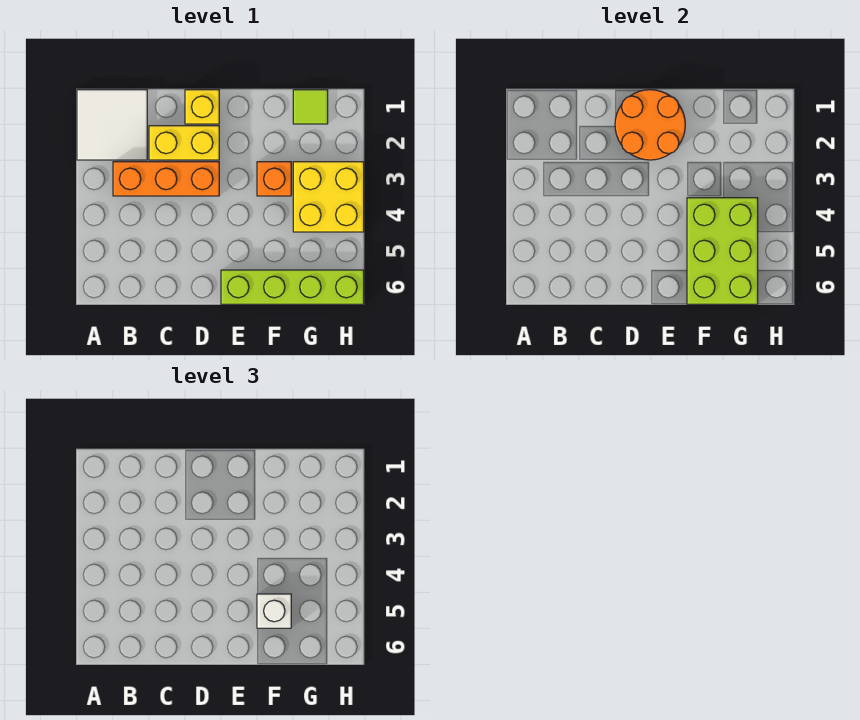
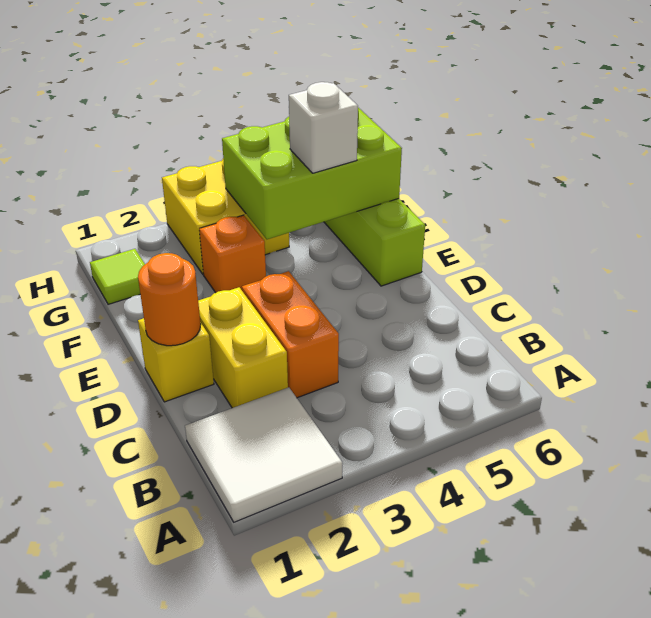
orange 1x3 brick [113,162,219,196] -> orange 1x2 brick [242,271,339,398]
orange 2x2 round brick [615,90,685,160] -> orange 1x1 round brick [138,253,201,346]

